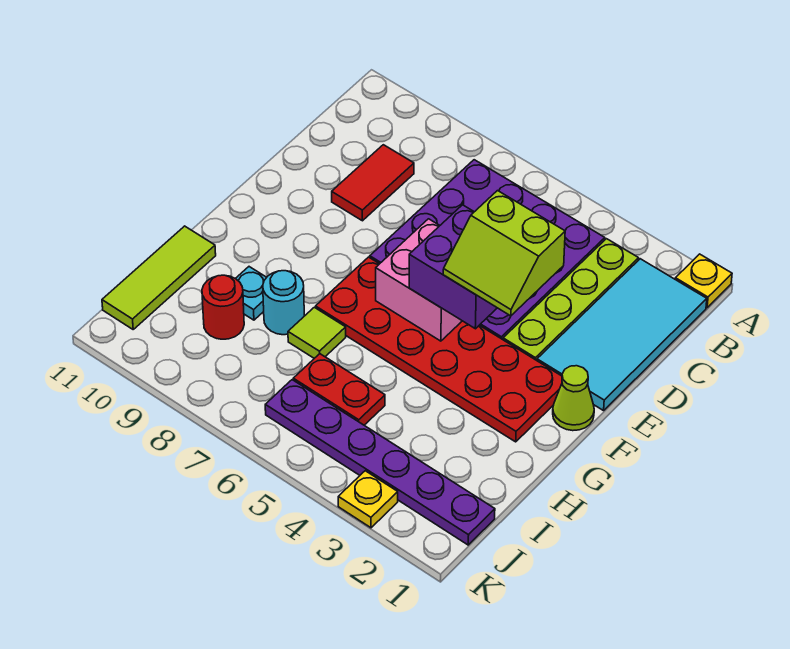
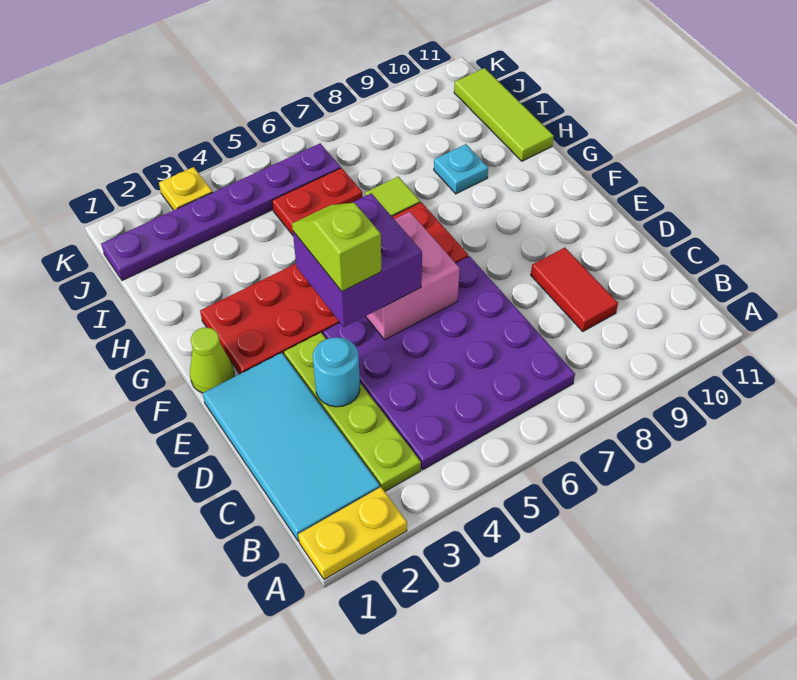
yellow 1x1 plate [675,254,732,308] -> yellow 1x2 plate [298,487,407,580]
lime 2x2 slope [443,191,565,316] -> lime 1x2 slope [292,203,381,292]
cyan 1x1 round brick [263,271,304,335] -> cyan 1x1 round brick moved to [313,337,360,407]
red 1x1 round brick [202,275,244,339] -> none

